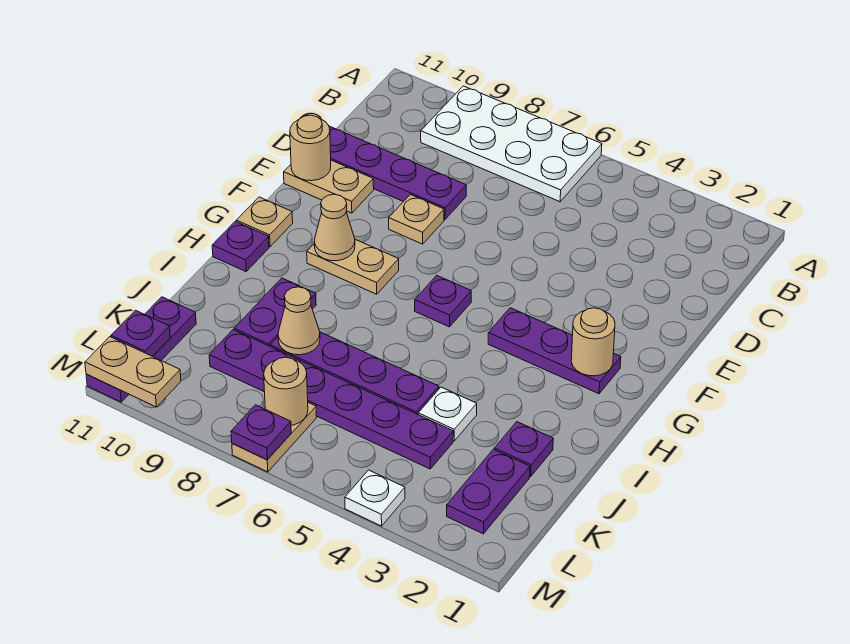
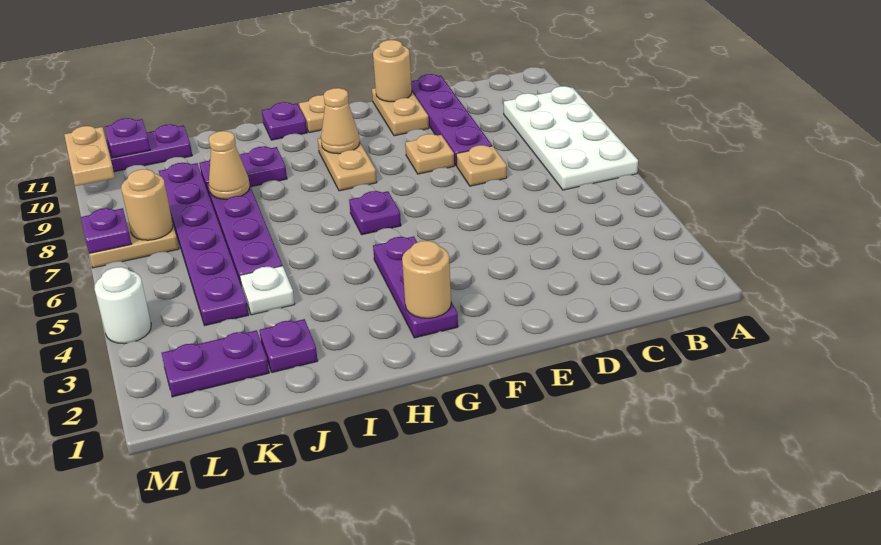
none -> tan 1x1 plate [456,145,507,186]
white 1x1 plate [345,470,405,526] -> white 1x1 round brick [94,267,151,344]

